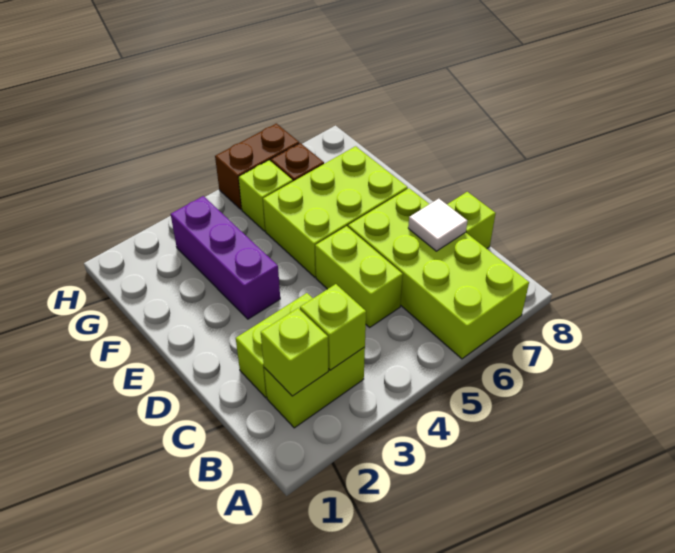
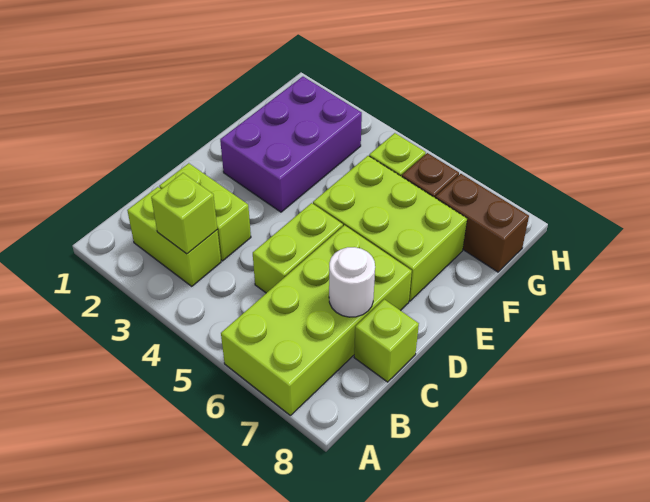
lime 1x1 brick [261,308,328,396] -> none
white 1x1 tile [408,199,467,251] -> white 1x1 round brick [329,247,375,317]
purple 1x3 brick [171,196,280,319] -> purple 2x3 brick [220,77,362,212]
brown 1x2 brick [215,123,299,209] -> brown 1x2 brick moved to [435,174,529,272]

